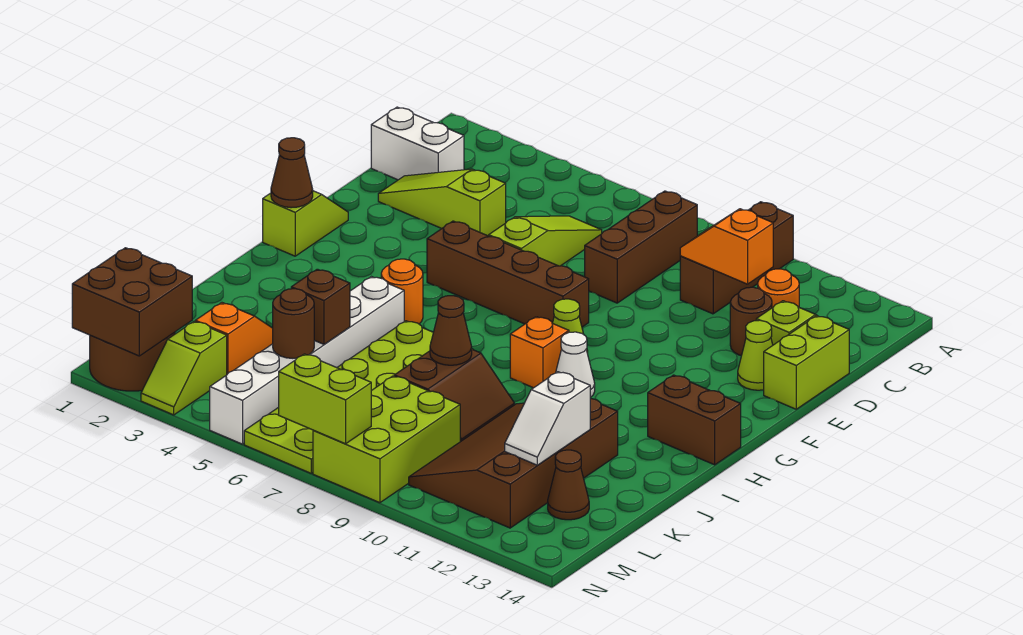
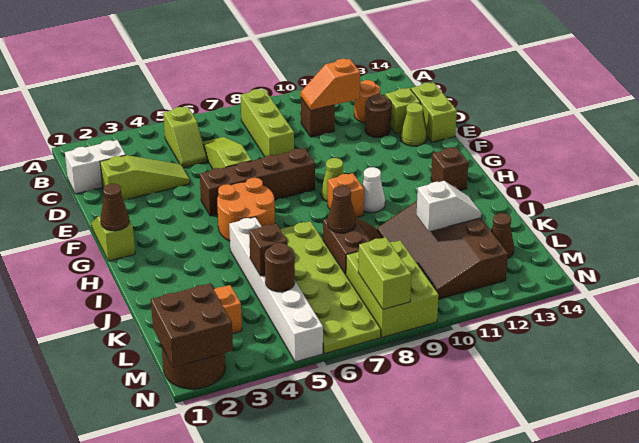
brown 1x3 brick [680,202,793,314] -> brown 1x1 brick [301,98,335,137]
brown 1x3 brick [585,191,697,303] -> lime 1x3 brick [241,89,294,156]
lime 1x3 slope [378,169,506,236] -> lime 1x3 slope turned to [100,155,190,200]
orange 1x1 round brick [381,259,423,324] -> orange 2x2 round brick [217,178,275,241]
brown 1x2 brick [648,375,741,465] -> brown 1x1 brick [431,147,468,190]
white 1x2 slope [505,372,590,465] -> white 1x2 slope turned to [417,181,481,231]
lime 1x2 slope [141,321,227,415] -> lime 1x2 slope moved to [163,107,207,168]
lime 1x2 brick [279,354,371,444] -> lime 1x2 brick turned to [358,237,411,309]

